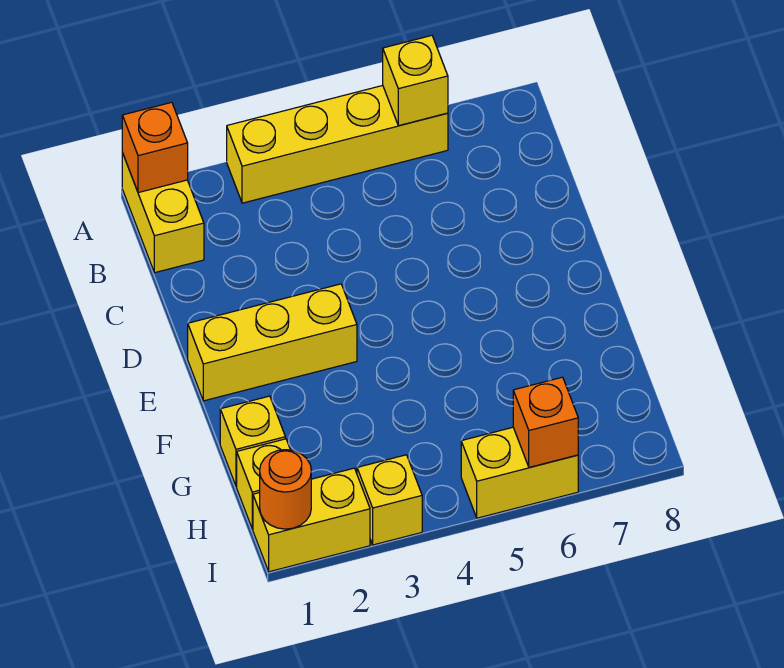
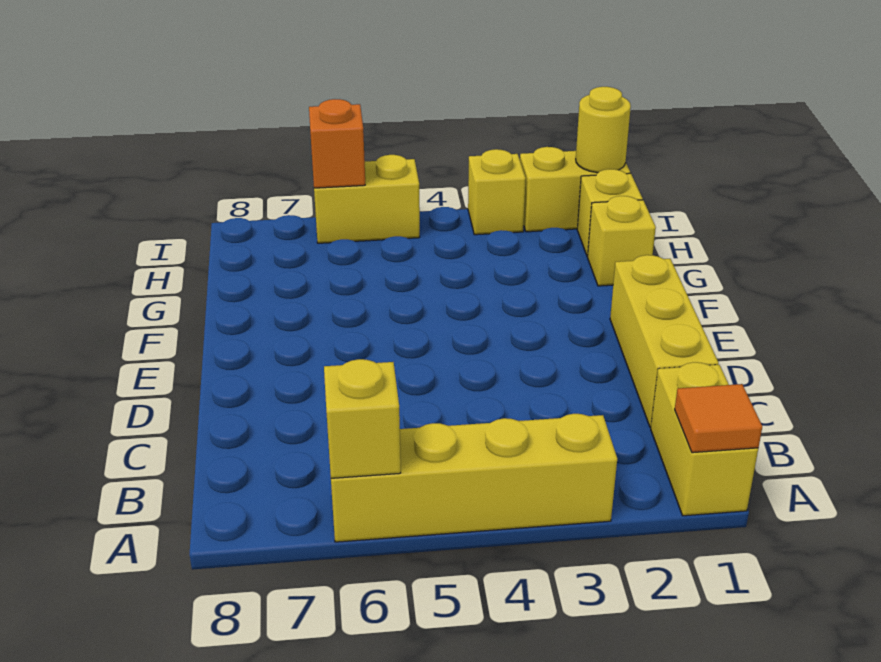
orange 1x1 brick [122,102,188,193] -> orange 1x1 tile [675,384,762,453]
yellow 1x3 brick [188,284,357,401] -> yellow 1x3 brick turned to [610,255,719,427]
orange 1x1 round brick [260,450,311,529] -> yellow 1x1 round brick [576,87,631,173]

